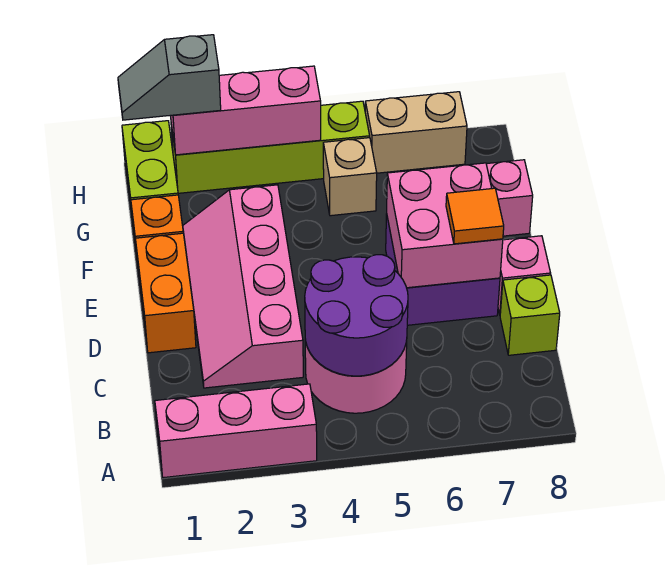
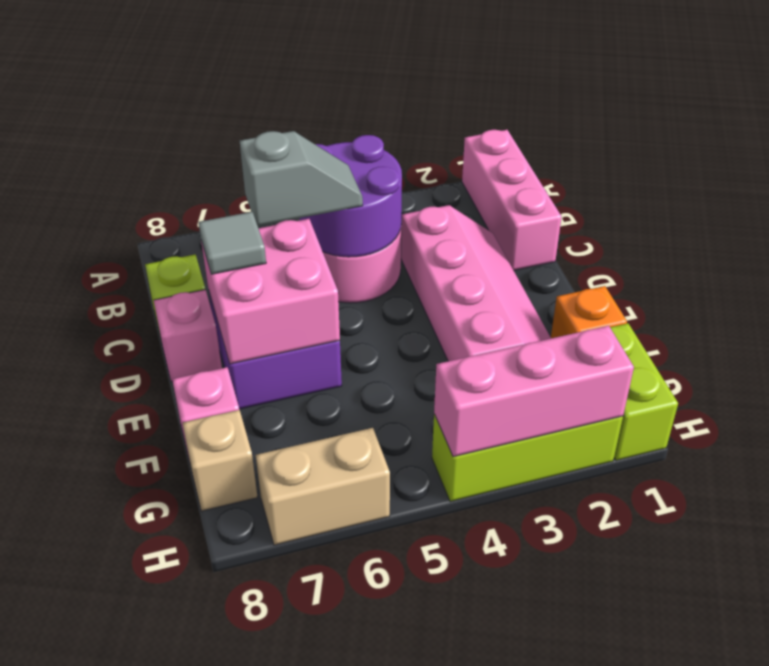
pink 1x3 brick [155,384,317,478] -> pink 1x3 brick turned to [462,130,561,270]
orange 1x2 brick [135,233,196,353] -> none
orange 1x1 tile [446,188,504,244] -> grey 1x1 tile [199,212,266,274]
tan 1x1 brick [323,138,377,216] -> tan 1x1 brick moved to [183,410,258,511]
grey 1x2 slope [118,35,221,120] -> grey 1x2 slope moved to [240,131,363,226]
lime 1x4 brick [171,101,370,193] -> lime 1x3 brick [432,414,623,502]

